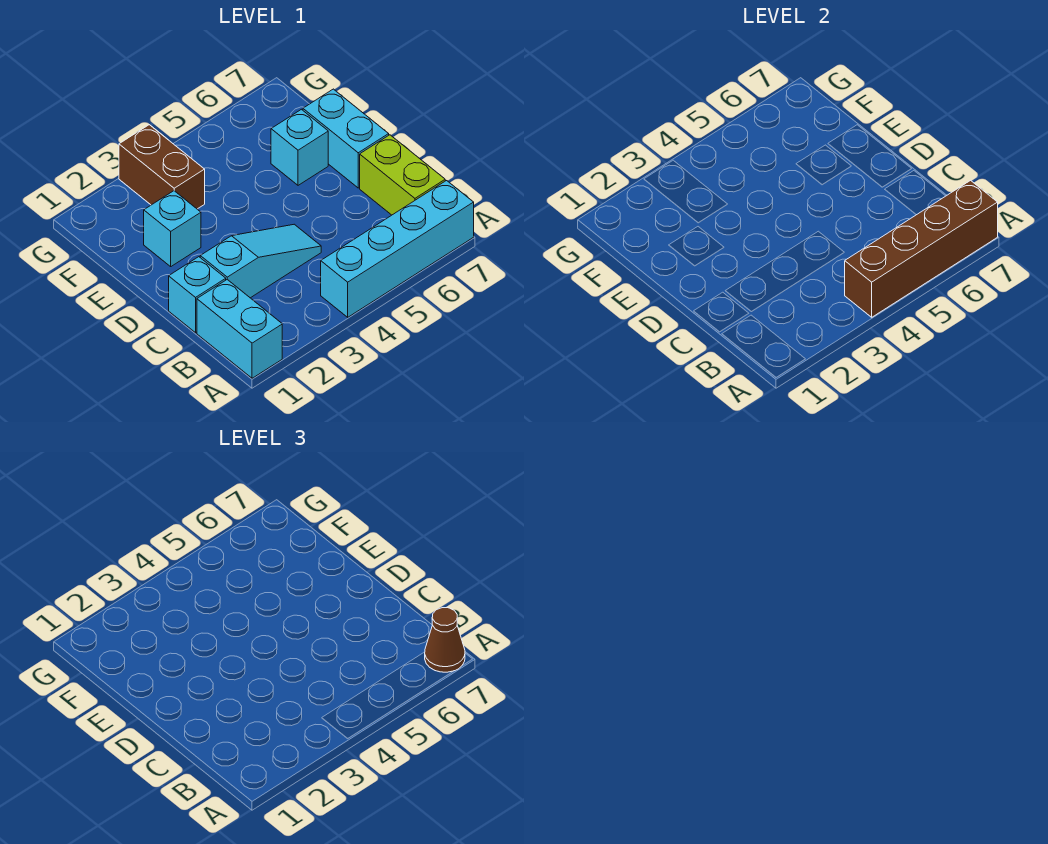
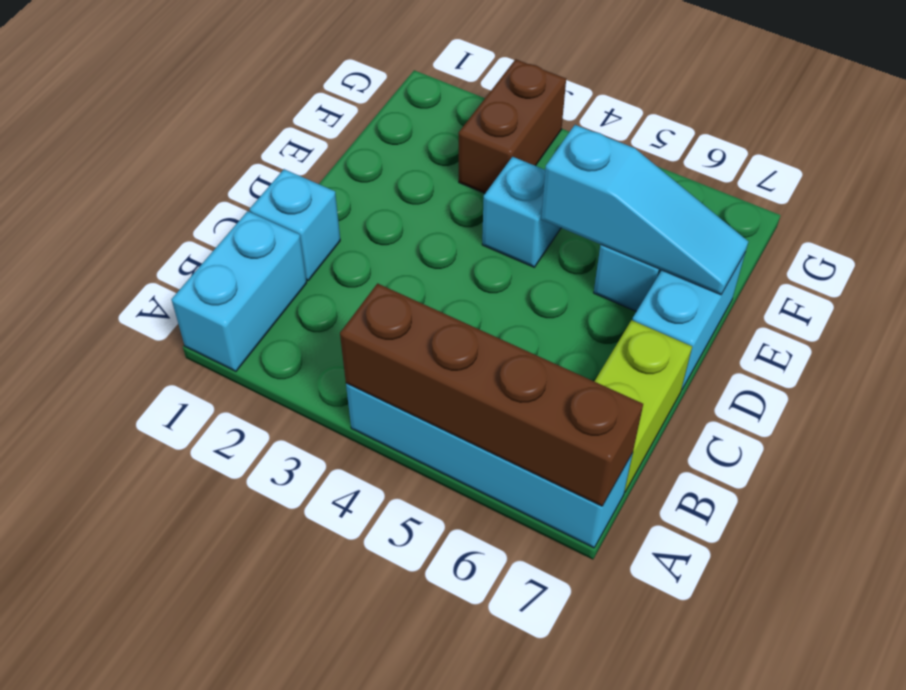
brown 1x1 cone [425,608,465,672] -> none
cyan 1x3 slope [200,224,321,298] -> cyan 1x3 slope moved to [541,125,749,295]
cyan 1x1 brick [144,191,201,266] -> cyan 1x1 brick moved to [482,157,561,267]

